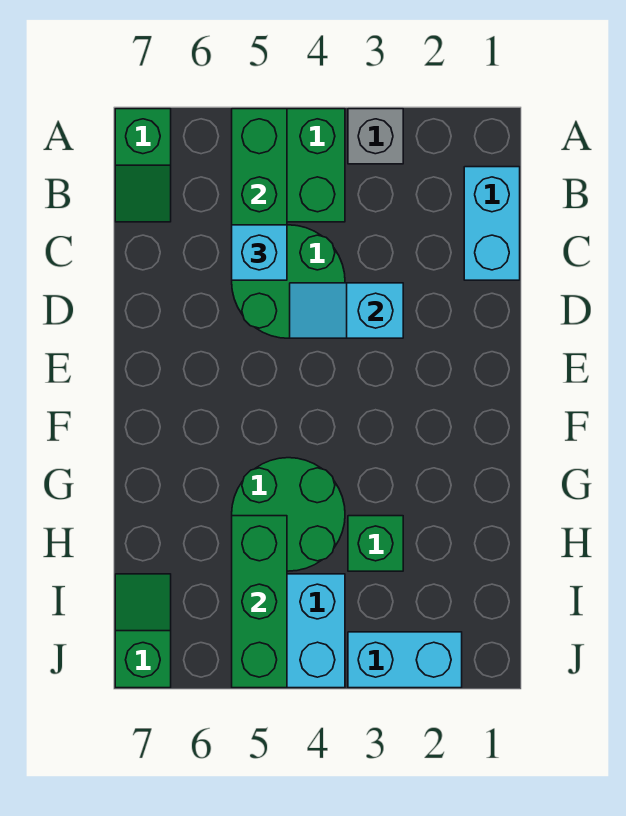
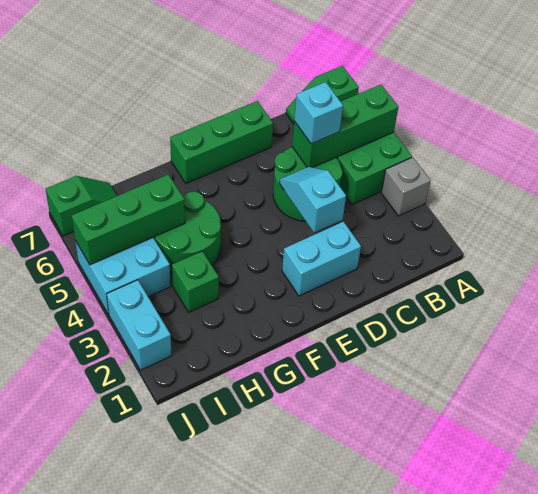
cyan 1x2 brick [464,167,520,280] -> cyan 1x2 brick moved to [282,222,361,296]
none -> green 1x3 brick [170,101,273,184]

